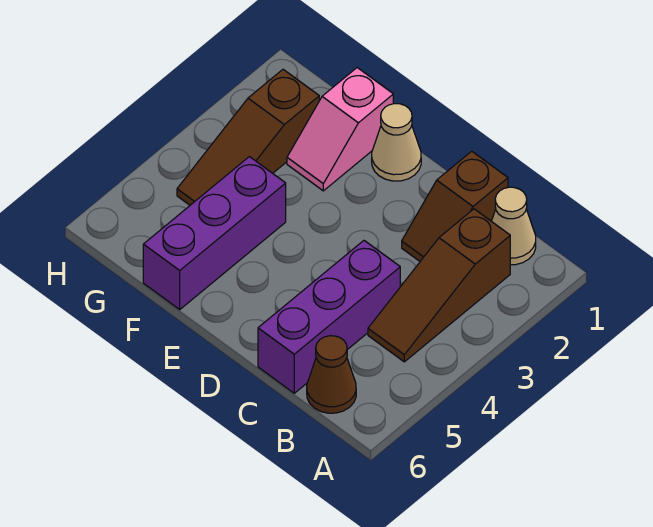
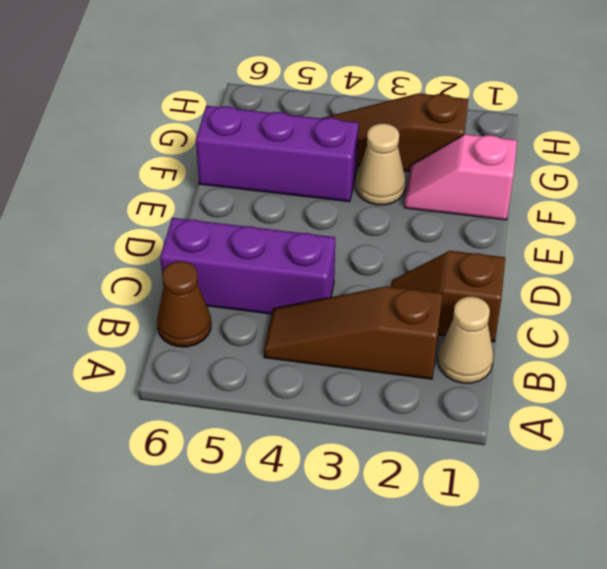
tan 1x1 cone [372,104,421,181] -> tan 1x1 cone moved to [356,124,405,205]

